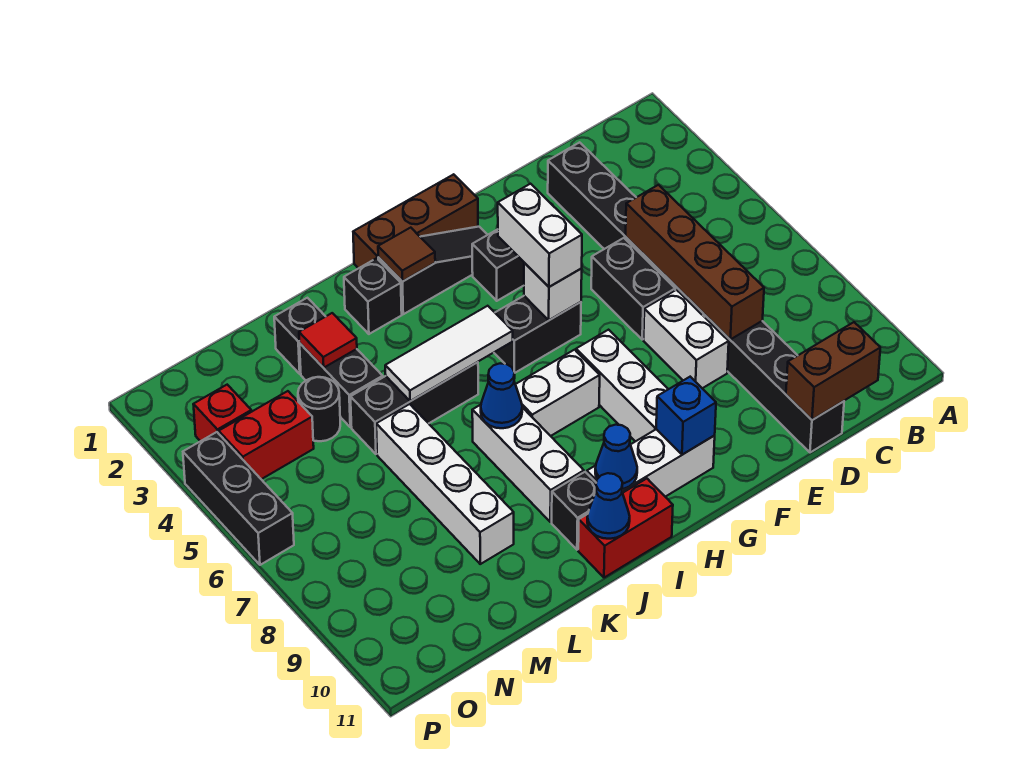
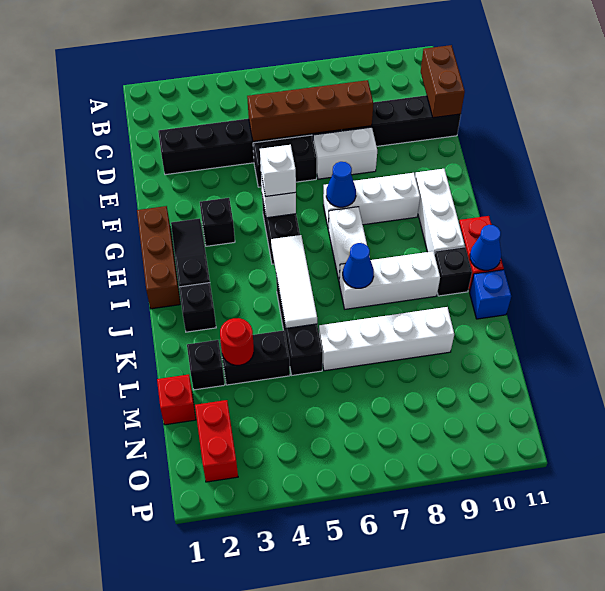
white 1x2 brick [498,184,582,287] -> white 1x1 brick [260,145,296,197]
blue 1x1 brick [656,377,716,455] -> blue 1x1 brick moved to [470,270,511,319]
brown 1x1 tile [378,228,435,282] -> none
blue 1x1 cone [595,425,637,489] -> blue 1x1 cone moved to [326,162,356,207]
red 1x1 tile [299,313,357,368] -> red 1x1 round brick [220,318,254,365]
black 1x1 round brick [298,377,340,441] -> none
red 1x2 brick [219,391,314,479] -> red 1x2 brick moved to [195,400,238,482]
red 1x1 brick [193,385,251,441] -> red 1x1 brick moved to [157,374,196,425]
black 1x3 brick [183,432,294,565] -> none

